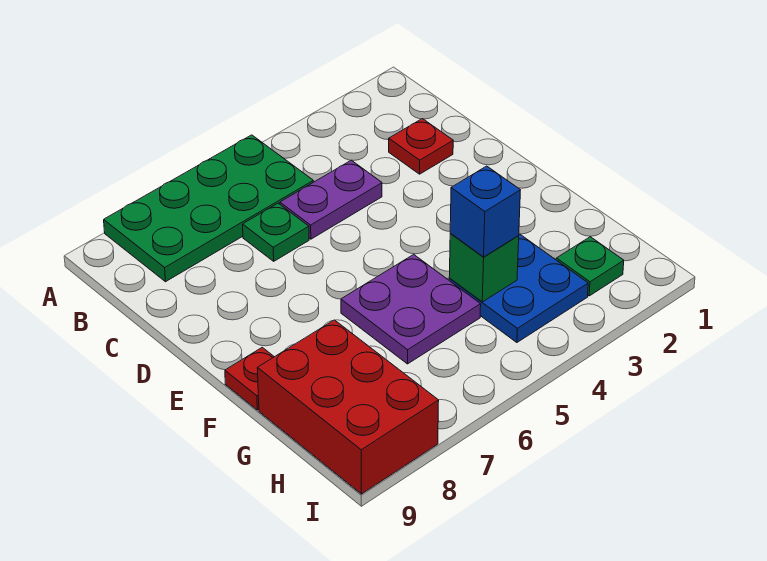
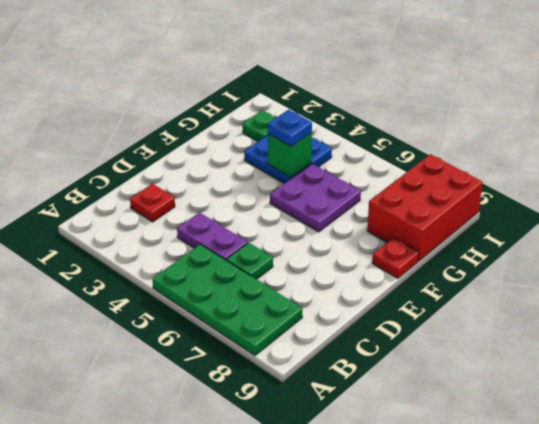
blue 1x1 brick [450,166,520,257] -> blue 1x1 plate [268,110,312,146]

